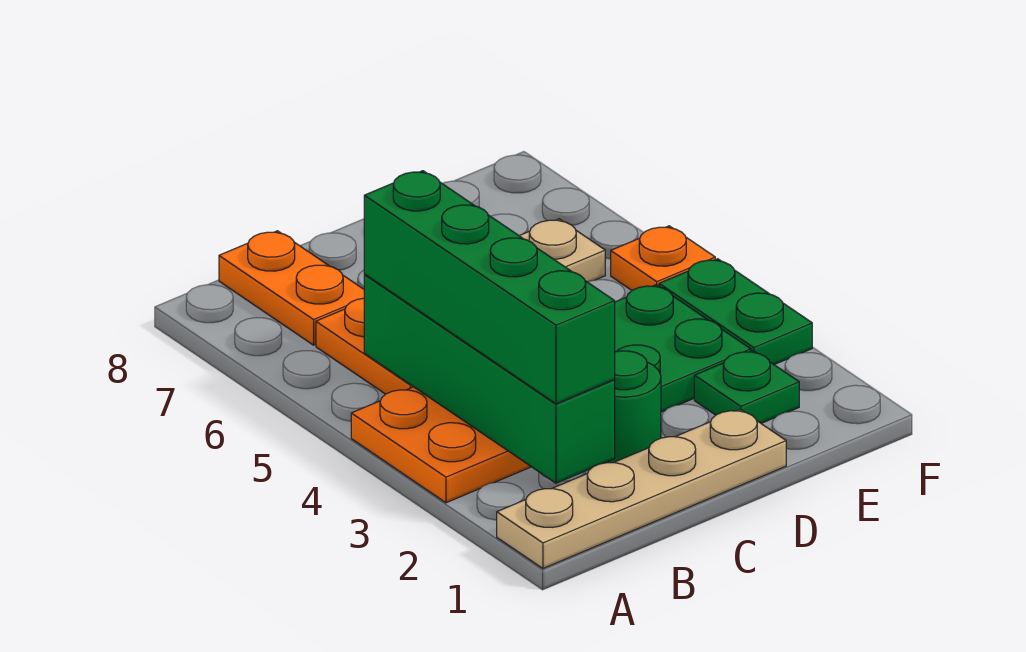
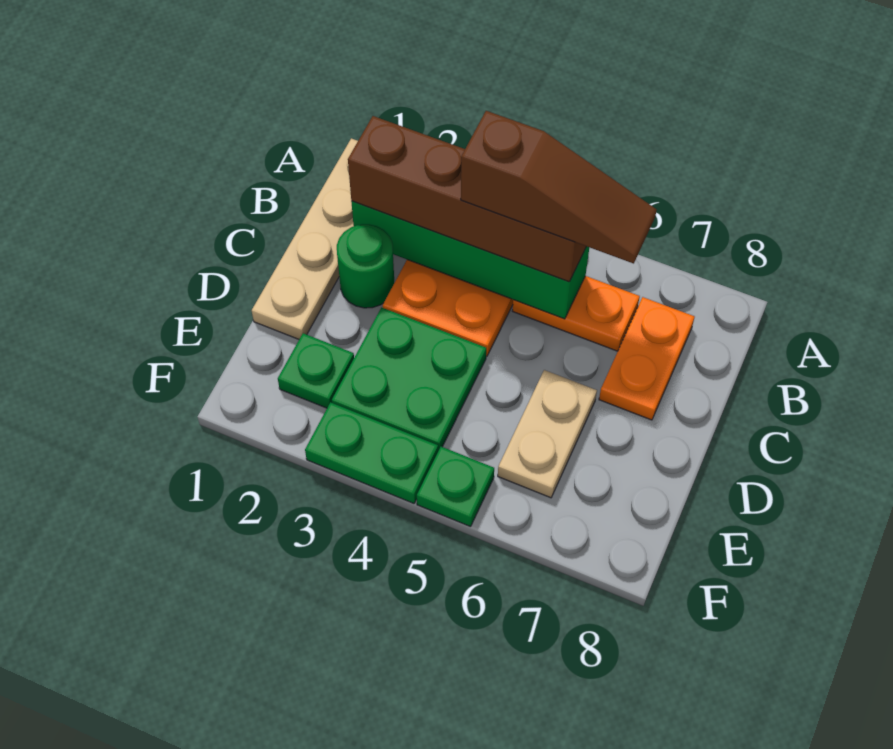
green 1x4 brick [364,171,615,404] -> brown 1x4 brick [348,116,586,282]
none -> brown 1x3 slope [461,111,657,264]
orange 1x2 plate [219,231,364,345] -> orange 1x2 plate turned to [599,297,695,420]
orange 1x1 plate [611,226,715,290] -> green 1x1 plate [417,447,494,527]

